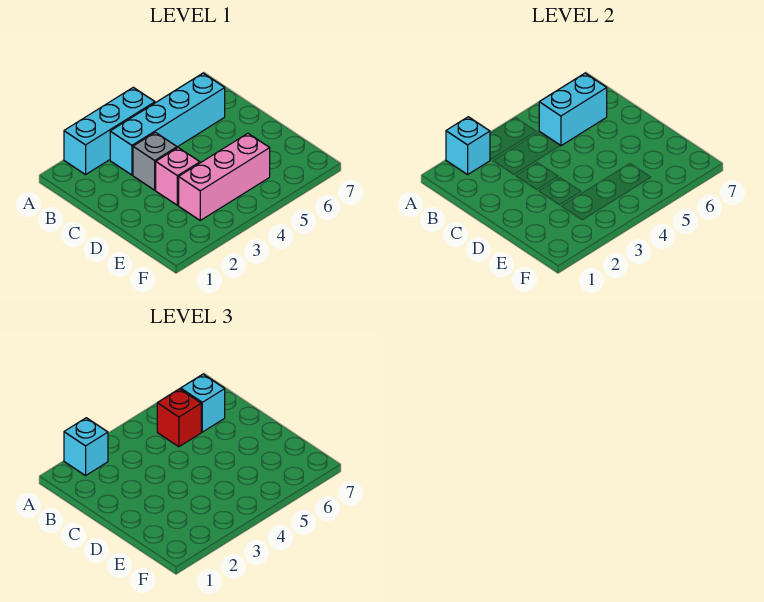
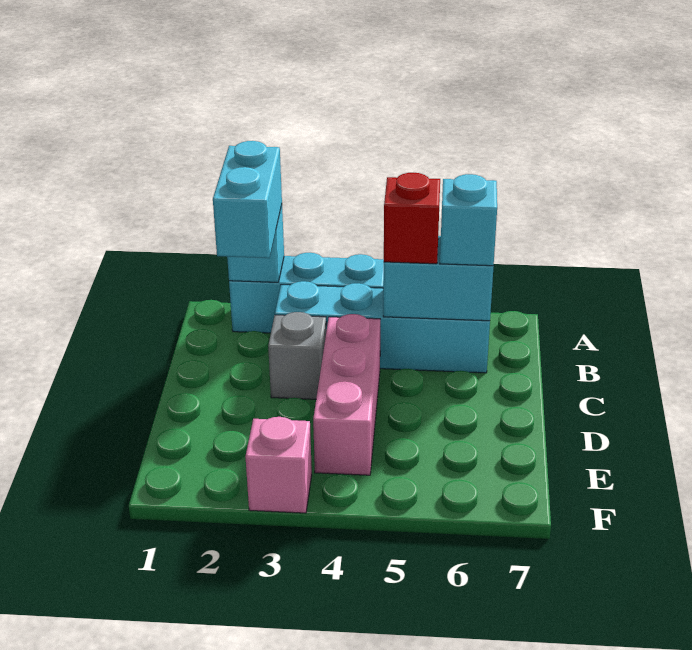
cyan 1x1 brick [64,418,108,476] -> cyan 1x2 brick [213,141,282,258]
pink 1x1 brick [156,148,200,205] -> pink 1x1 brick moved to [245,417,312,513]
pink 1x3 brick [179,133,270,220] -> pink 1x3 brick turned to [313,314,380,475]

